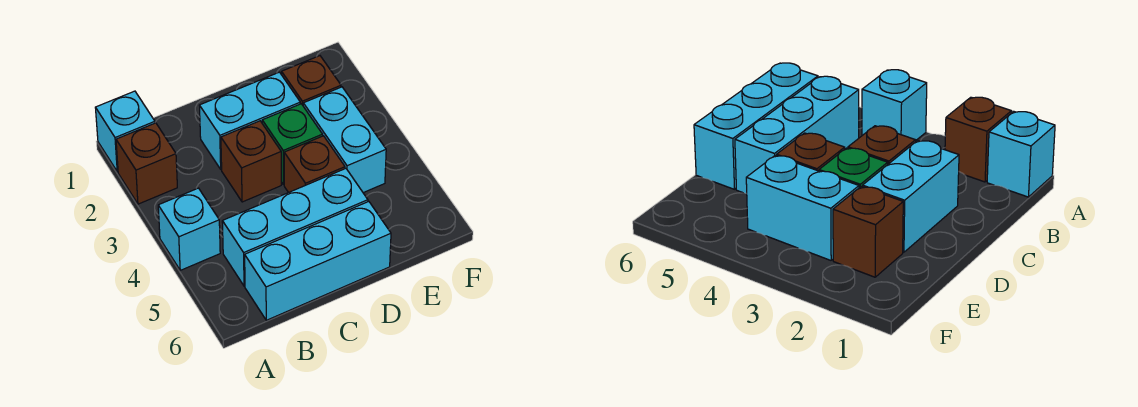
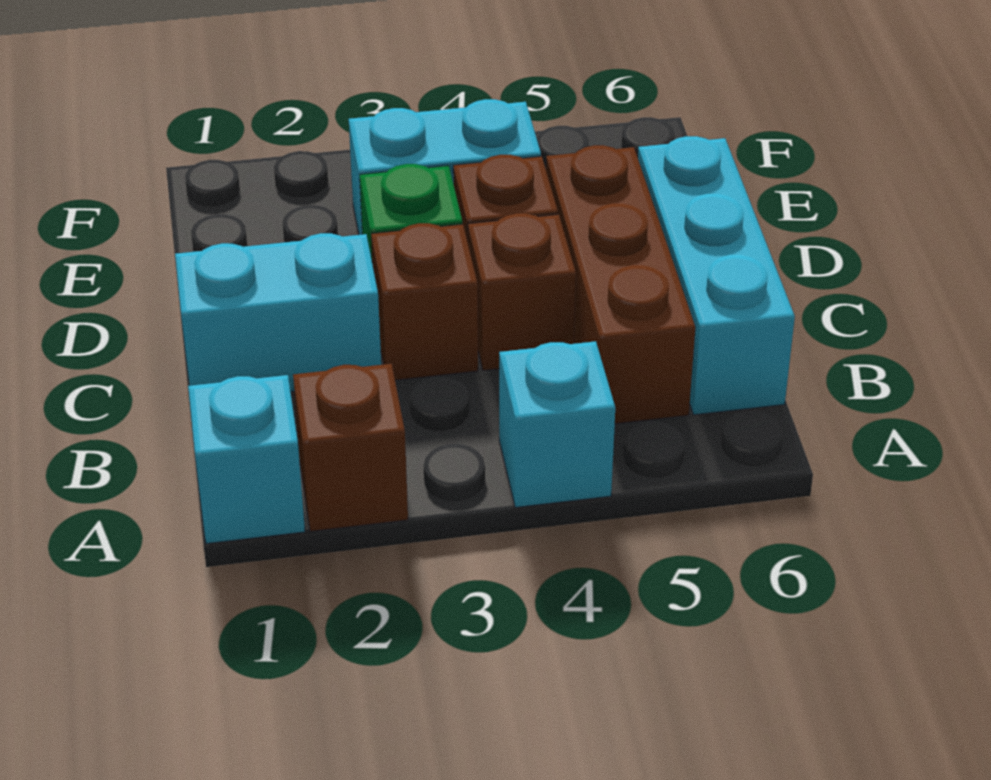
cyan 1x3 brick [222,169,368,286] -> brown 1x3 brick [546,145,695,424]
cyan 1x2 brick [199,72,300,169] -> cyan 1x2 brick turned to [175,233,381,392]
brown 1x1 brick [282,56,341,105] -> brown 1x1 brick moved to [468,213,576,371]

